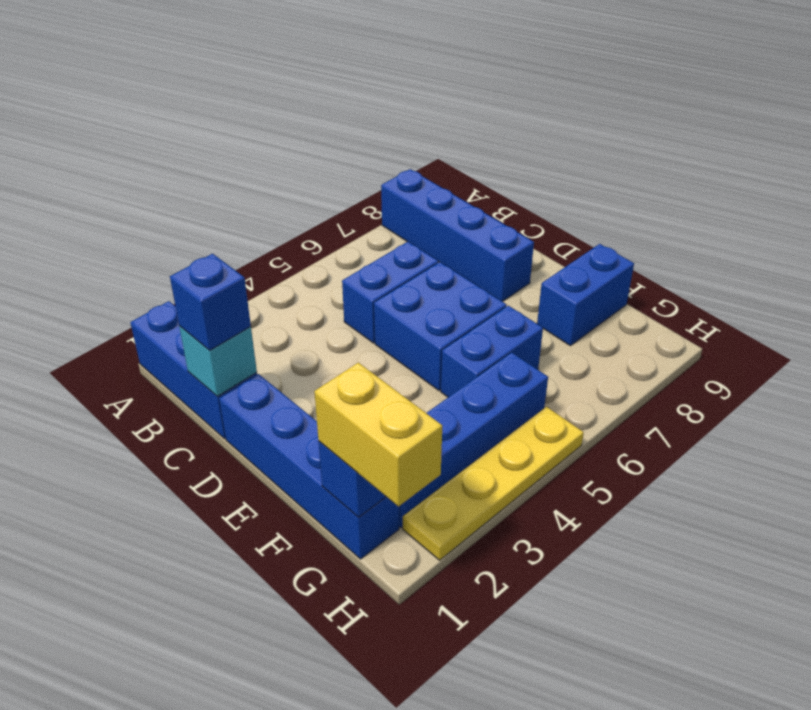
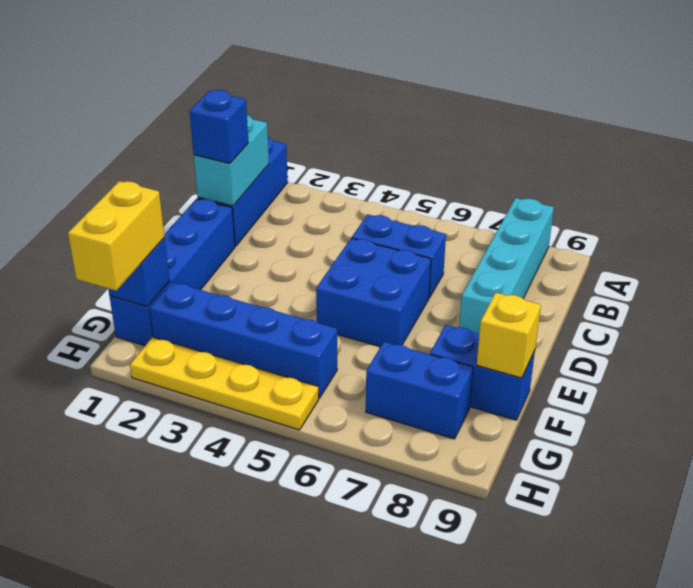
blue 1x4 brick [381,169,534,302] -> cyan 1x4 brick [459,198,554,334]
cyan 1x1 brick [179,326,257,397] -> cyan 1x2 brick [194,115,269,206]
blue 1x2 brick [441,306,543,397] -> blue 1x2 brick moved to [366,342,473,439]
none -> yellow 1x1 brick [477,293,541,378]

